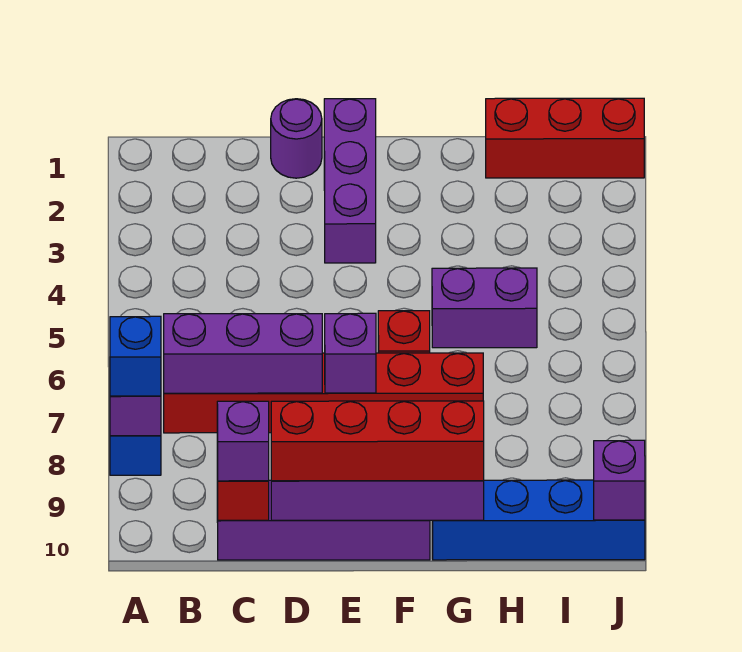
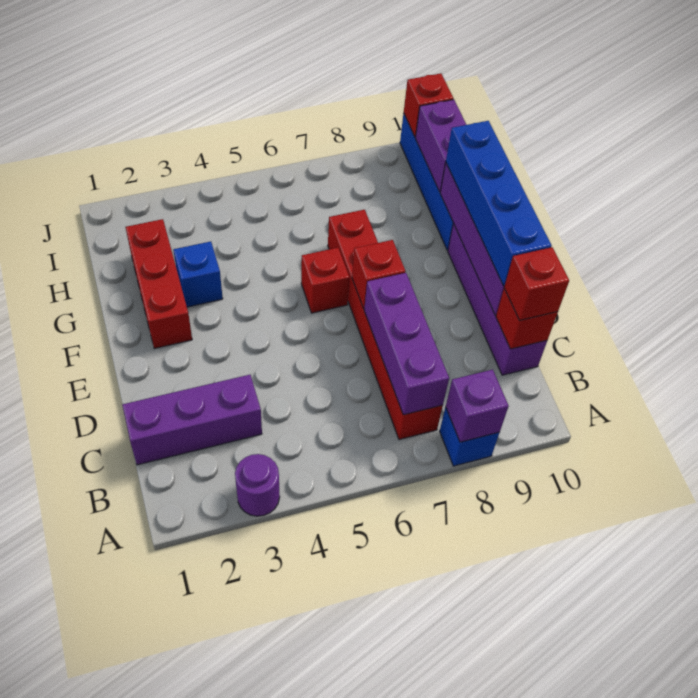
blue 1x1 brick [110,316,161,396] -> blue 1x1 brick moved to [173,242,223,307]
purple 1x1 brick [217,401,269,481] -> red 1x1 brick [504,247,569,321]
purple 1x1 round brick [271,99,322,178] -> purple 1x1 round brick moved to [235,454,280,516]
red 1x4 brick [271,401,484,481] -> blue 1x4 brick [446,121,552,286]
purple 1x3 brick [324,99,376,263] -> purple 1x3 brick moved to [122,375,262,465]
purple 1x1 brick [325,313,376,393] -> red 1x1 brick [352,240,406,309]
purple 1x2 brick [432,268,537,348] -> purple 1x2 brick moved to [415,100,466,192]
red 1x3 brick [486,98,644,178] -> red 1x3 brick moved to [126,219,192,349]
purple 1x1 brick [594,440,645,520] -> red 1x1 brick [404,73,453,137]

